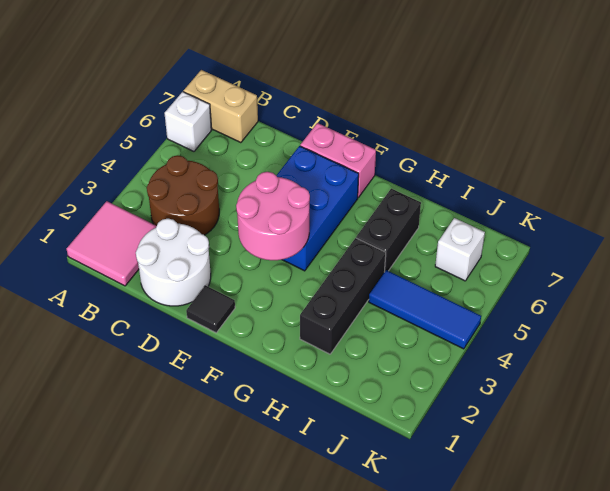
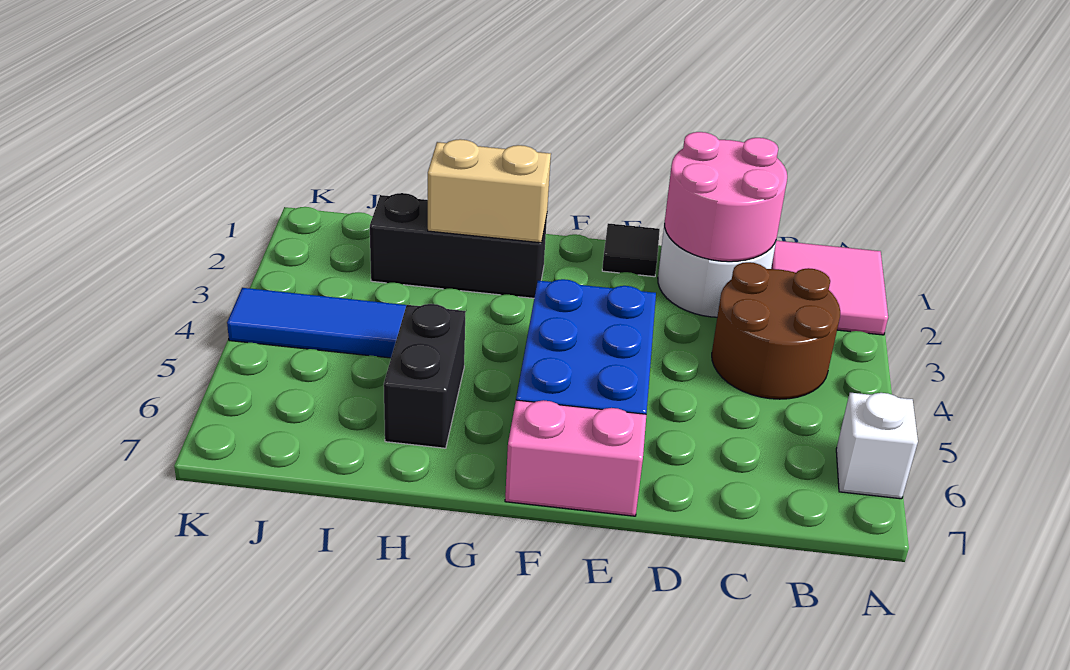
tan 1x2 brick [184,70,258,143] -> tan 1x2 brick moved to [428,139,551,243]
pink 2x2 round brick [236,172,310,260] -> pink 2x2 round brick moved to [664,132,787,262]
black 1x3 brick [300,238,386,354] -> black 1x3 brick turned to [370,193,547,298]
white 1x1 brick [435,218,485,281] -> none

